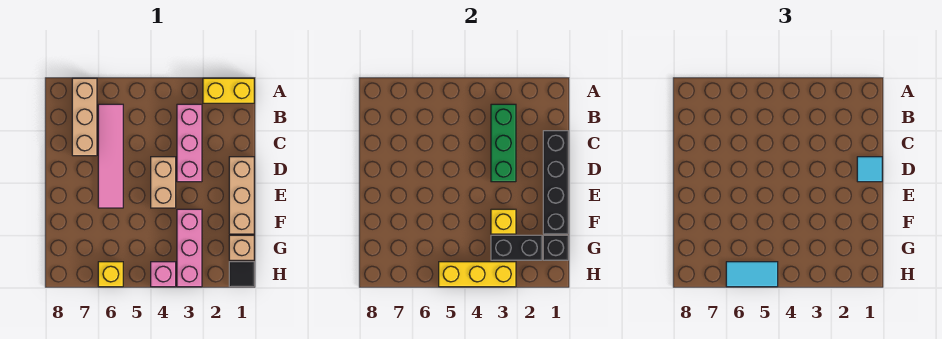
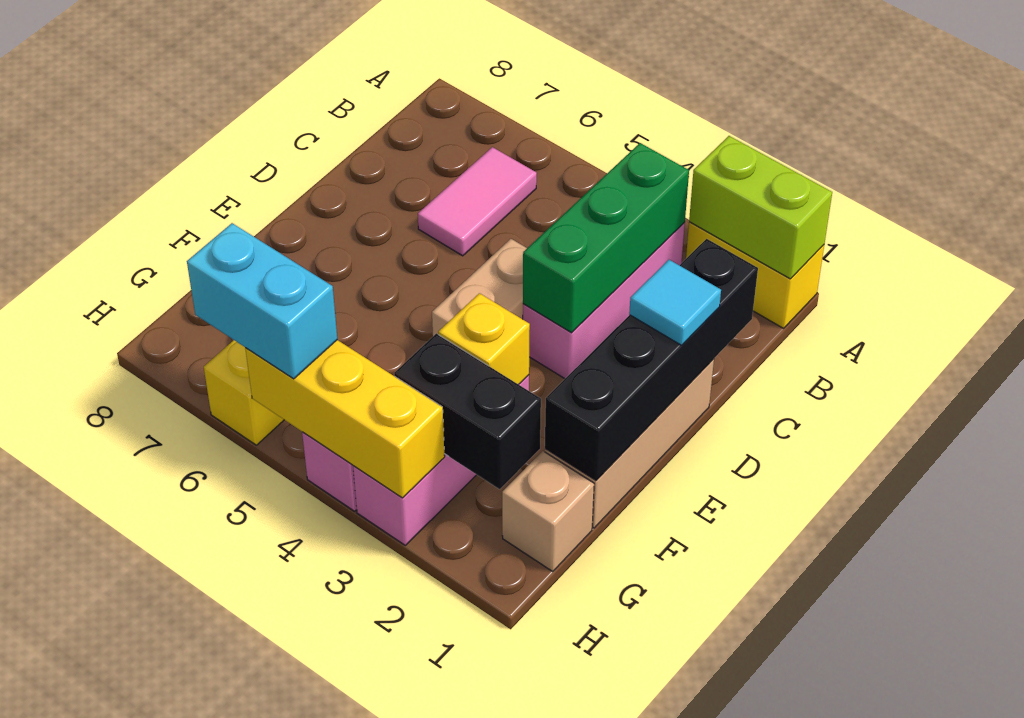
none -> lime 1x2 brick [689,136,832,279]
tan 1x3 brick [72,78,97,156] -> none
pink 1x4 tile [98,104,123,208] -> pink 1x2 tile [418,147,537,256]
black 1x1 brick [543,235,568,260] -> none
black 1x1 tile [229,262,254,287] -> none
cyan 1x2 tile [726,262,778,287] -> cyan 1x2 brick [187,223,337,379]

